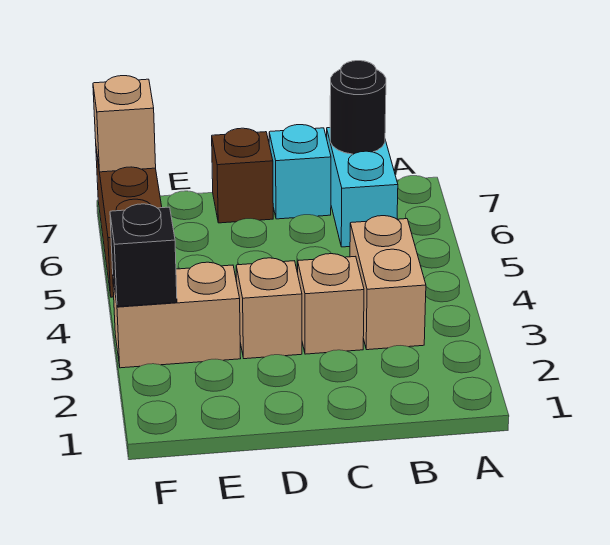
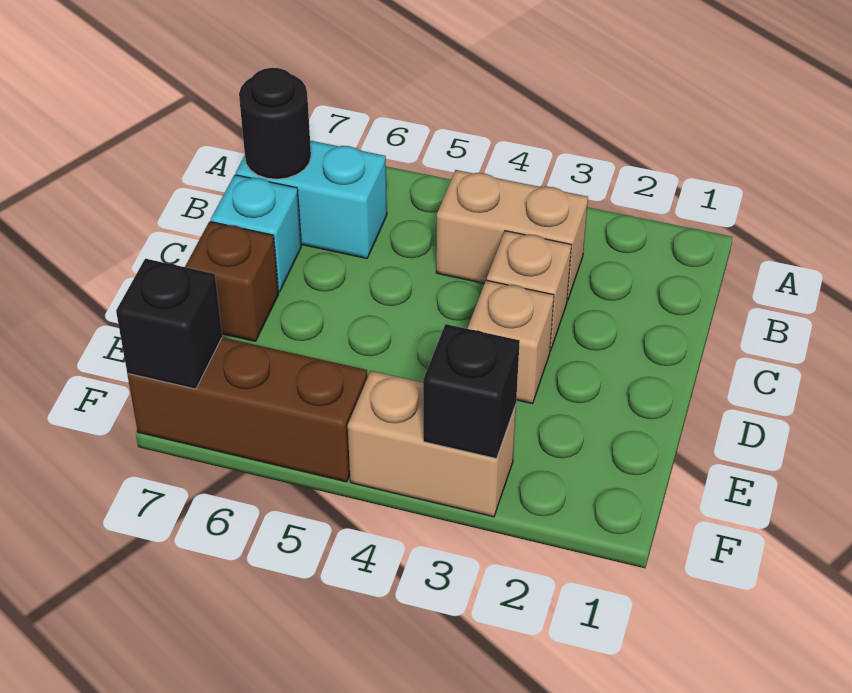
tan 1x2 brick [113,262,241,368] -> tan 1x2 brick turned to [348,371,516,517]
tan 1x1 brick [93,76,156,172] -> black 1x1 brick [116,259,222,389]

